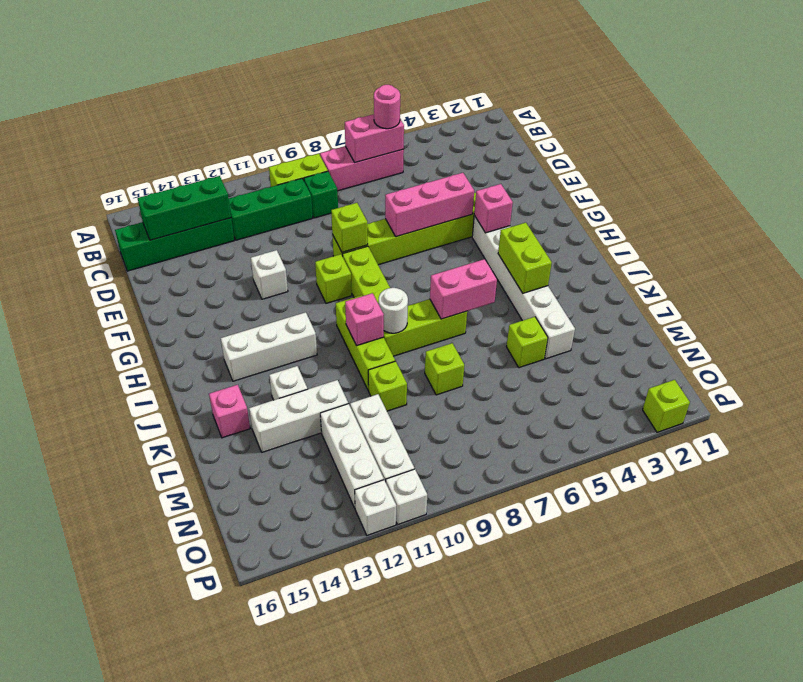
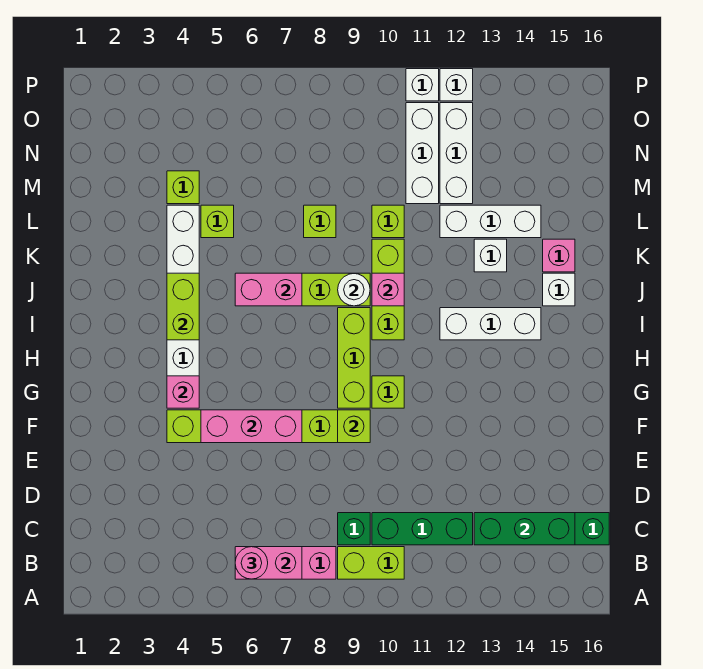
white 1x1 brick [251,250,288,299] -> white 1x1 brick moved to [543,273,575,306]
lime 1x1 brick [643,380,690,432] -> lime 1x1 brick moved to [167,171,199,204]

